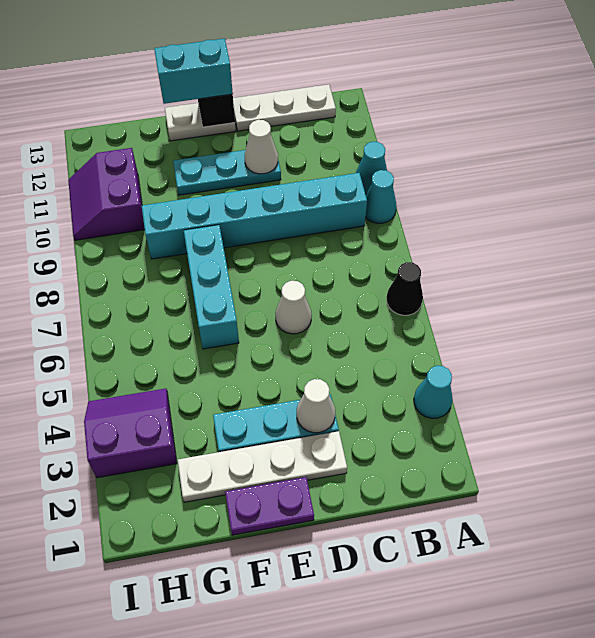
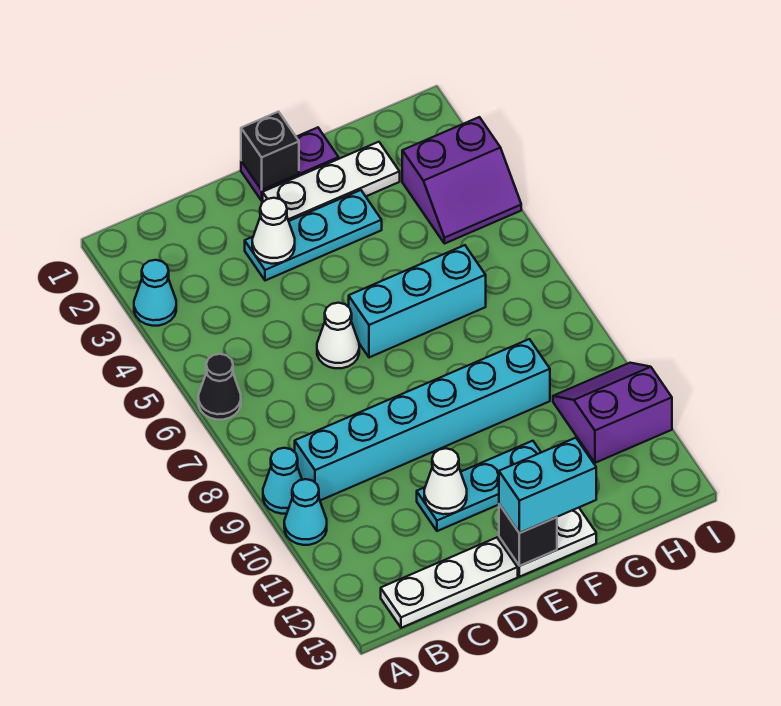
white 1x4 plate [178,431,347,502] -> white 1x3 plate [263,142,400,221]
none -> black 1x1 brick [241,112,299,190]
cyan 1x3 brick [184,225,239,349] -> cyan 1x3 brick turned to [349,245,486,357]
purple 2x2 slope [68,148,145,240] -> purple 2x2 slope turned to [553,363,672,463]

